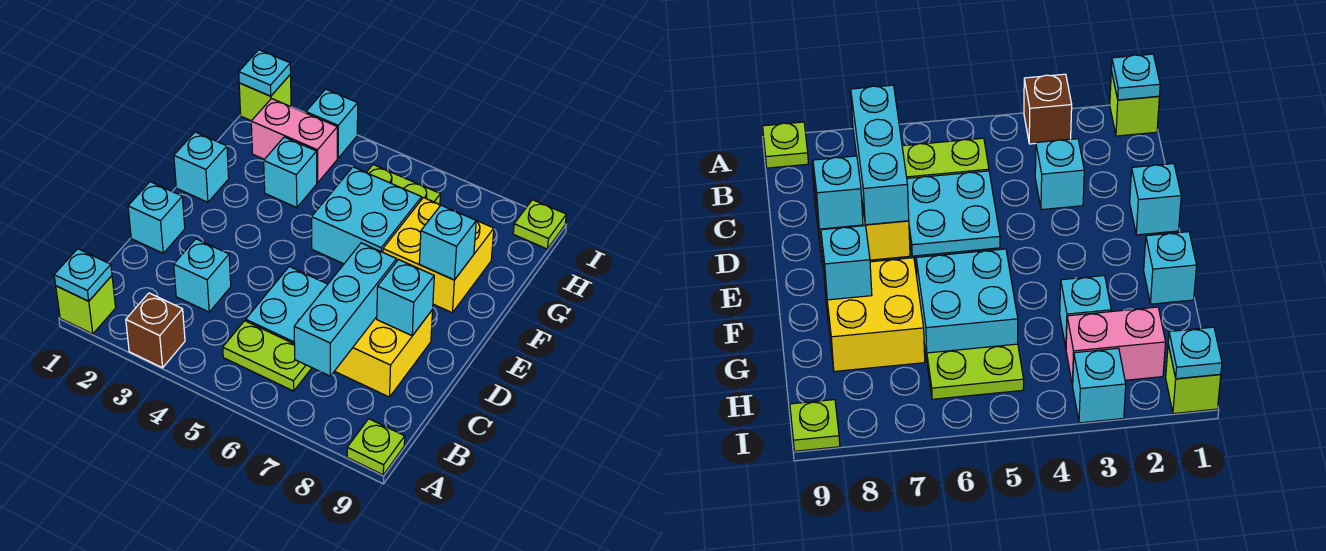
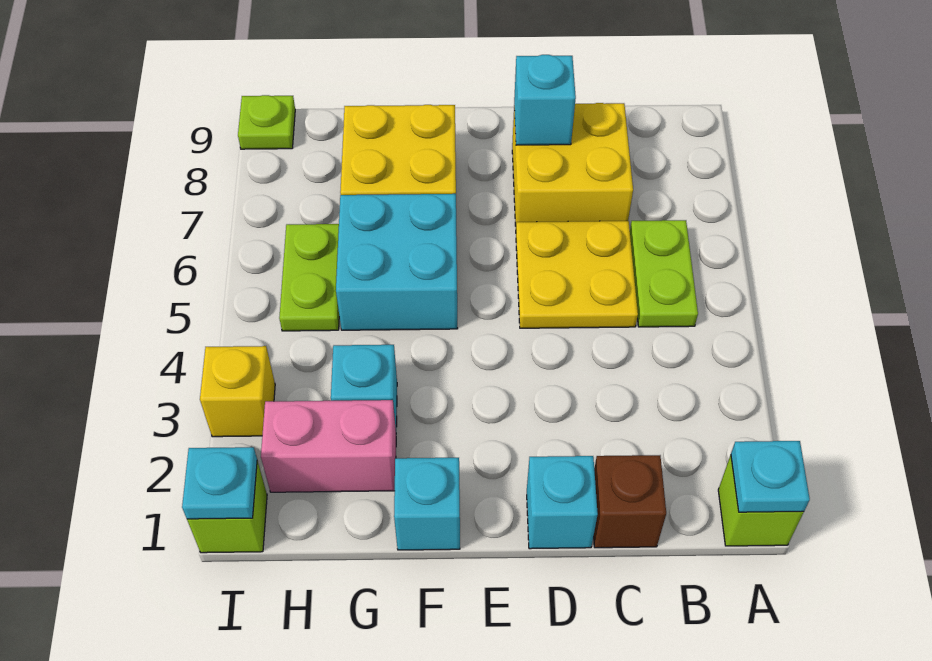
brown 1x1 brick [126,293,185,368] -> brown 1x1 brick moved to [594,455,666,548]
lime 1x1 plate [347,419,405,475] -> none
cyan 1x3 brick [294,243,397,376] -> none
cyan 1x1 brick [174,239,231,312] -> none
cyan 2x2 plate [246,267,328,344] -> yellow 2x2 plate [516,221,638,328]
cyan 1x1 brick [419,205,476,280] -> none
pink 1x2 brick [251,99,337,183] -> pink 1x2 brick turned to [261,400,396,492]
cyan 1x1 brick [306,89,358,158] -> yellow 1x1 brick [200,346,275,437]

